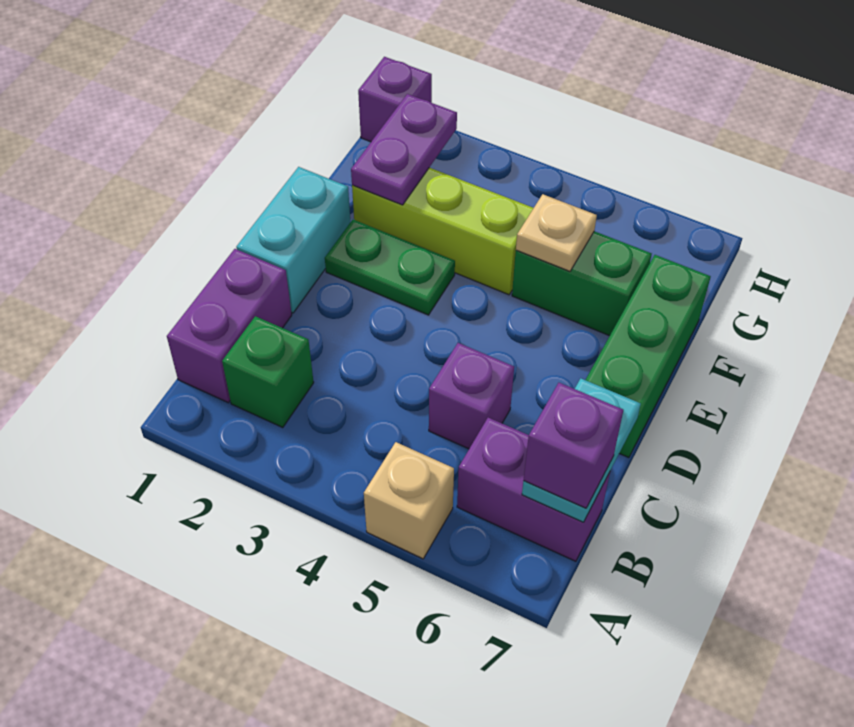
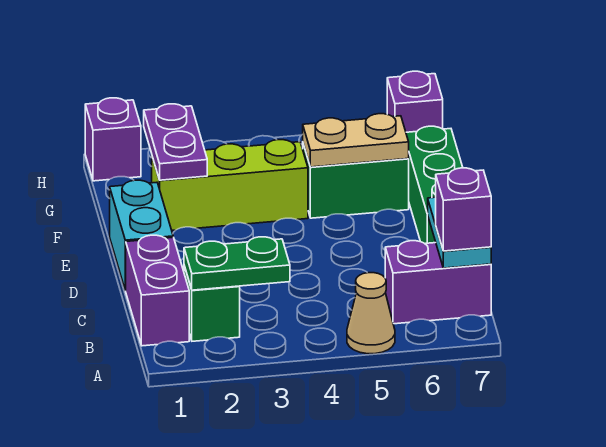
tan 1x1 brick [364,442,454,559] -> tan 1x1 cone [347,273,395,354]
purple 1x1 brick [429,343,514,449] -> purple 1x1 brick moved to [387,71,443,132]
green 1x2 plate [325,220,455,315] -> green 1x2 plate moved to [184,237,290,290]
tan 1x1 plate [516,194,597,271] -> tan 1x2 plate [303,114,409,167]

